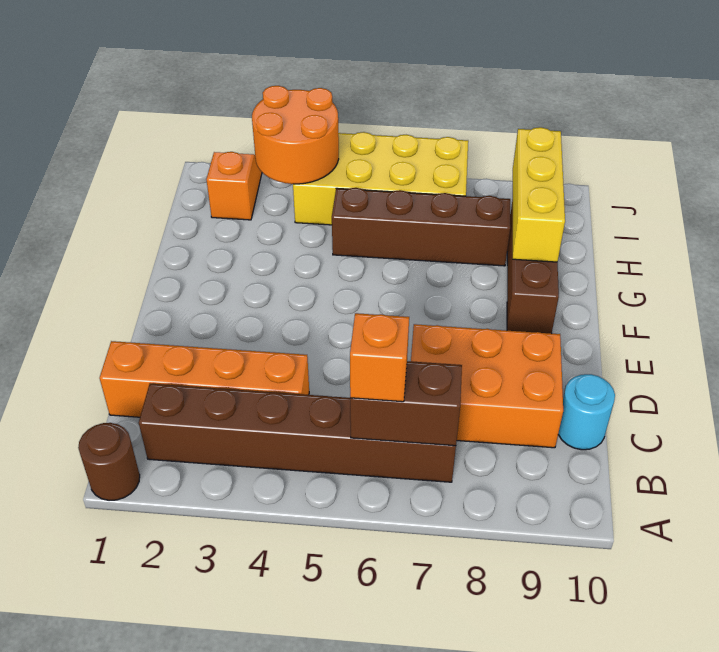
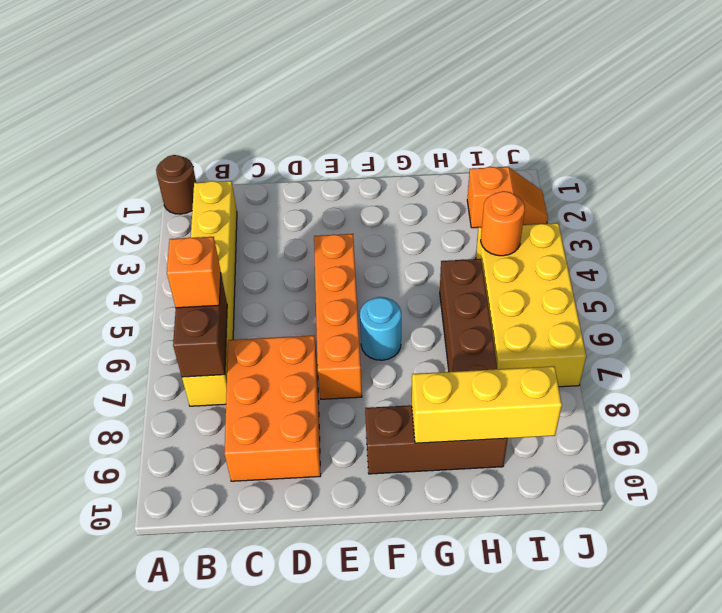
brown 1x6 brick [139,384,456,482] -> yellow 1x6 brick [182,181,237,406]
orange 1x4 brick [100,341,309,417] -> orange 1x4 brick moved to [314,234,362,399]
cyan 1x1 round brick [558,374,615,450] -> cyan 1x1 round brick moved to [360,297,401,360]
orange 2x2 round brick [252,86,339,184] -> orange 1x1 round brick [481,191,525,256]

